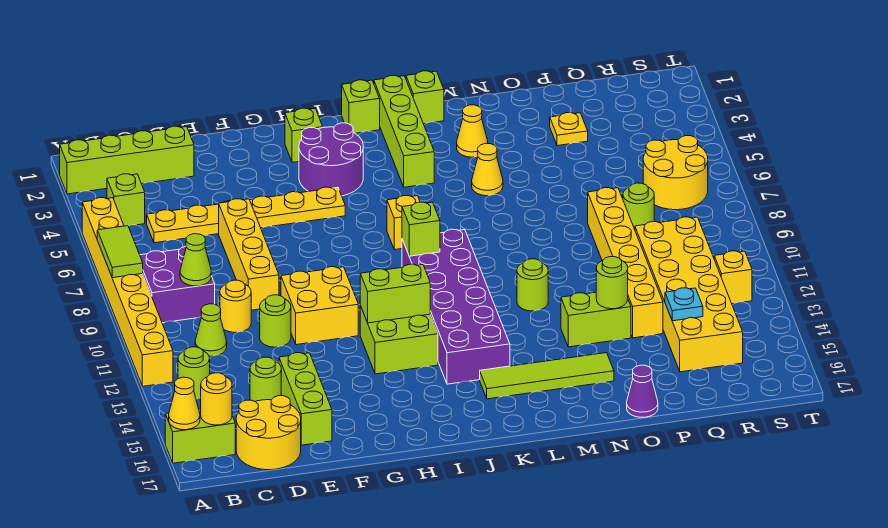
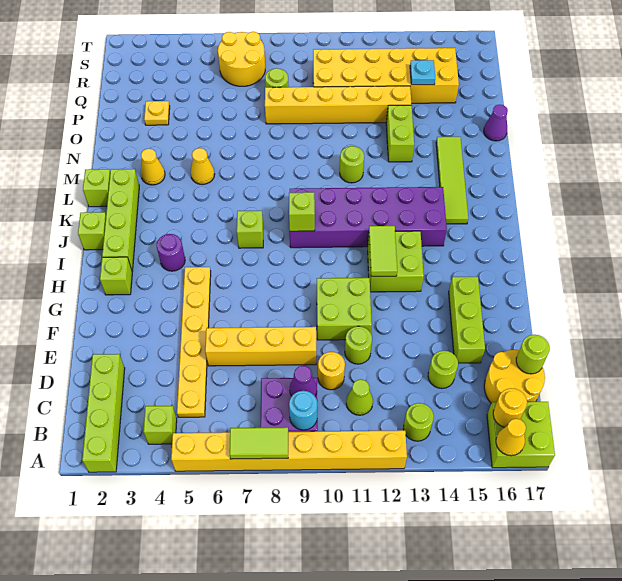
lime 1x2 brick [165,409,235,463] -> lime 2x2 brick [487,402,555,468]
none -> cyan 1x1 round brick [289,391,317,430]
lime 1x1 cone [180,234,211,286] -> purple 1x1 cone [290,366,317,396]
lime 1x3 brick [279,353,332,445] -> lime 1x3 brick turned to [449,277,485,363]
yellow 2x2 brick [281,267,358,345] -> lime 2x2 brick [317,278,372,340]
purple 2x2 round brick [299,123,363,196] -> purple 1x1 round brick [157,234,185,271]
lime 1x2 brick [360,264,430,323] -> lime 1x2 tile [369,226,397,276]
yellow 1x1 brick [387,196,420,250] -> lime 1x1 brick [237,211,263,248]
lime 1x4 brick [374,76,434,187] -> lime 1x4 brick turned to [102,169,139,271]
lime 1x1 round brick [596,257,628,309] -> lime 1x1 round brick moved to [516,335,550,374]
yellow 1x1 brick [714,251,752,304] -> none

